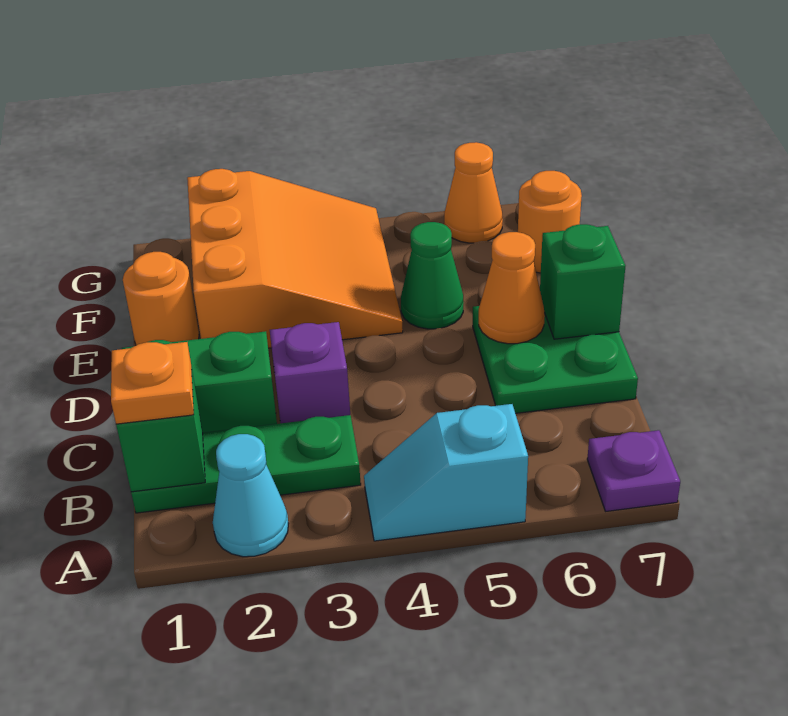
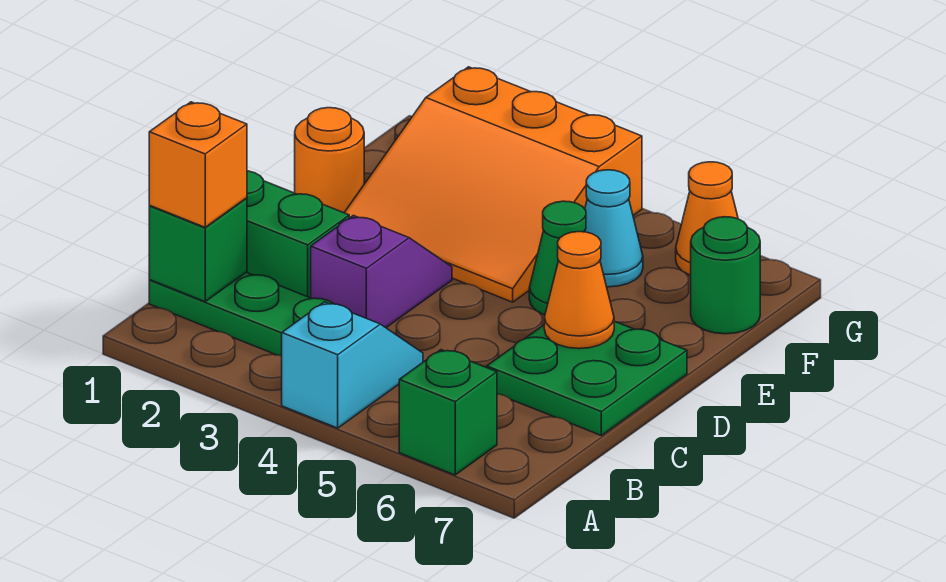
cyan 1x1 cone [213,434,288,557] -> cyan 1x1 cone moved to [585,170,643,287]
cyan 1x2 slope [364,404,528,541] -> cyan 1x2 slope turned to [282,302,423,428]
purple 1x1 plate [587,430,680,511] -> none
orange 1x1 plate [111,342,194,424] -> orange 1x1 brick [149,102,247,227]
green 1x1 brick [540,224,625,339] -> green 1x1 brick moved to [399,350,497,475]
orange 3x3 slope [187,169,403,348] -> orange 3x3 slope turned to [344,67,642,302]
orange 1x1 round brick [518,171,582,273] -> green 1x1 round brick [691,217,760,334]

